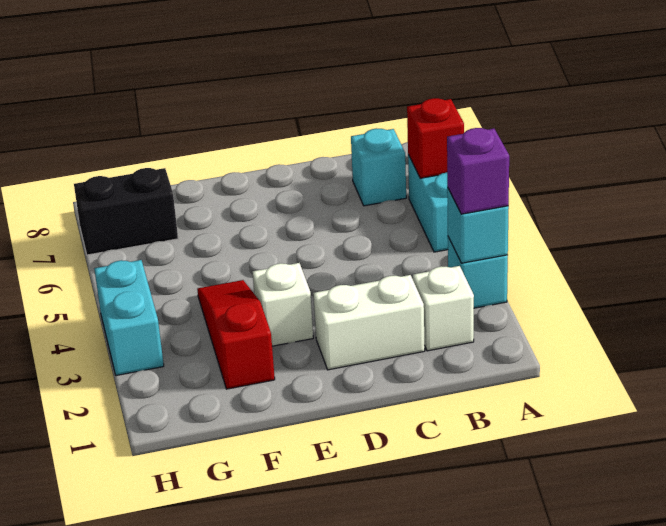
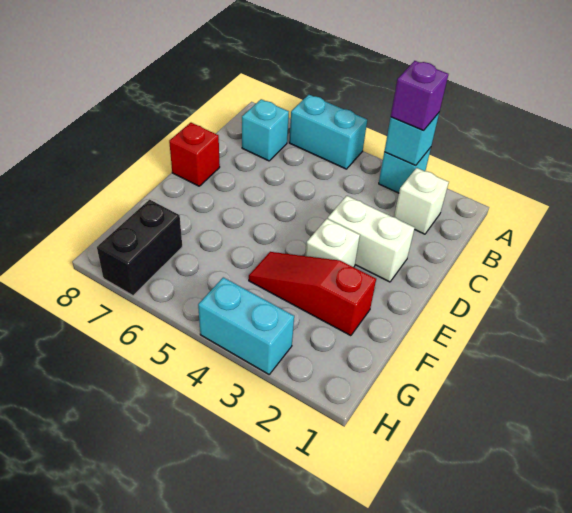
red 1x1 brick [407,98,464,178] -> red 1x1 brick moved to [169,123,220,186]
white 1x2 brick [313,275,425,370] -> white 1x2 brick turned to [328,196,415,282]

